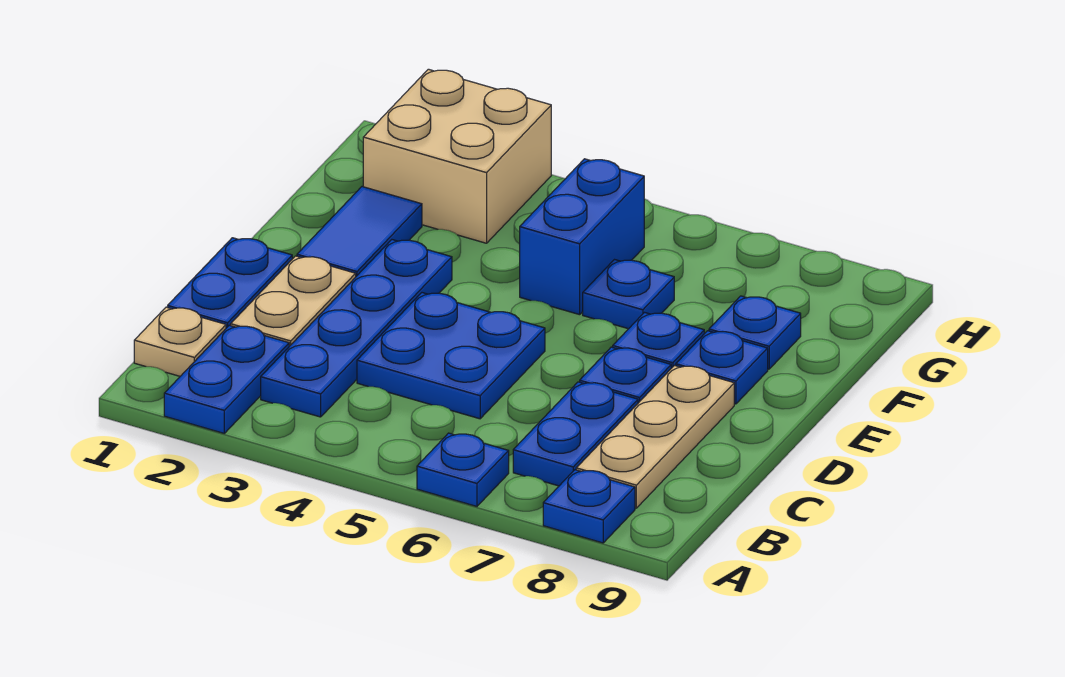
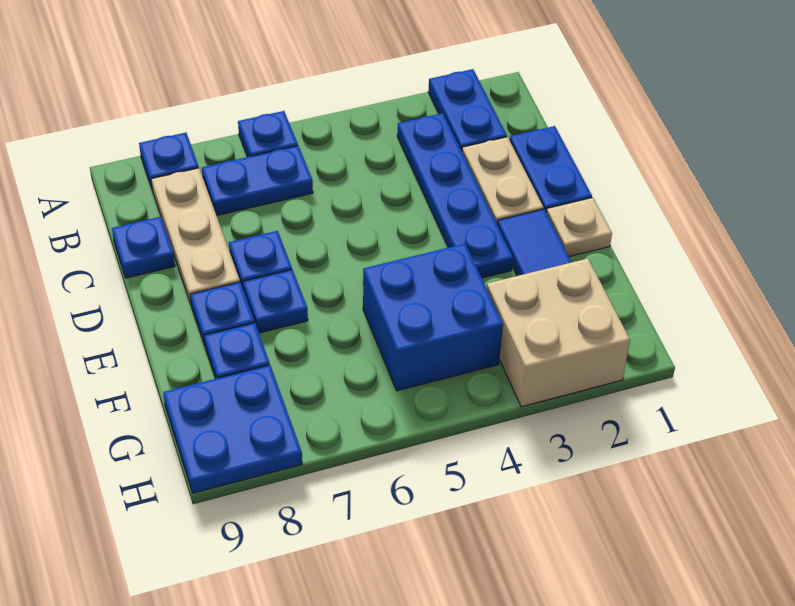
tan 1x1 plate [134,307,226,376] -> tan 1x1 plate moved to [546,198,612,257]
blue 1x2 plate [513,382,638,486] -> blue 1x2 plate turned to [202,146,313,216]
blue 2x2 plate [357,293,545,419] -> blue 2x2 plate moved to [163,365,302,493]
blue 1x2 brick [520,159,644,315] -> blue 2x2 brick [363,244,503,391]
blue 1x1 plate [583,260,674,329] -> blue 1x1 plate moved to [112,217,175,278]

